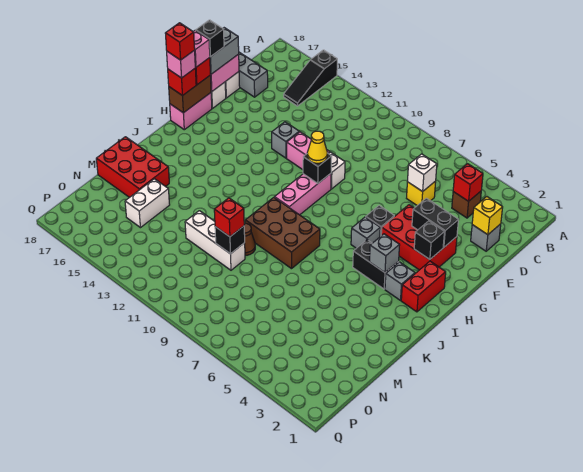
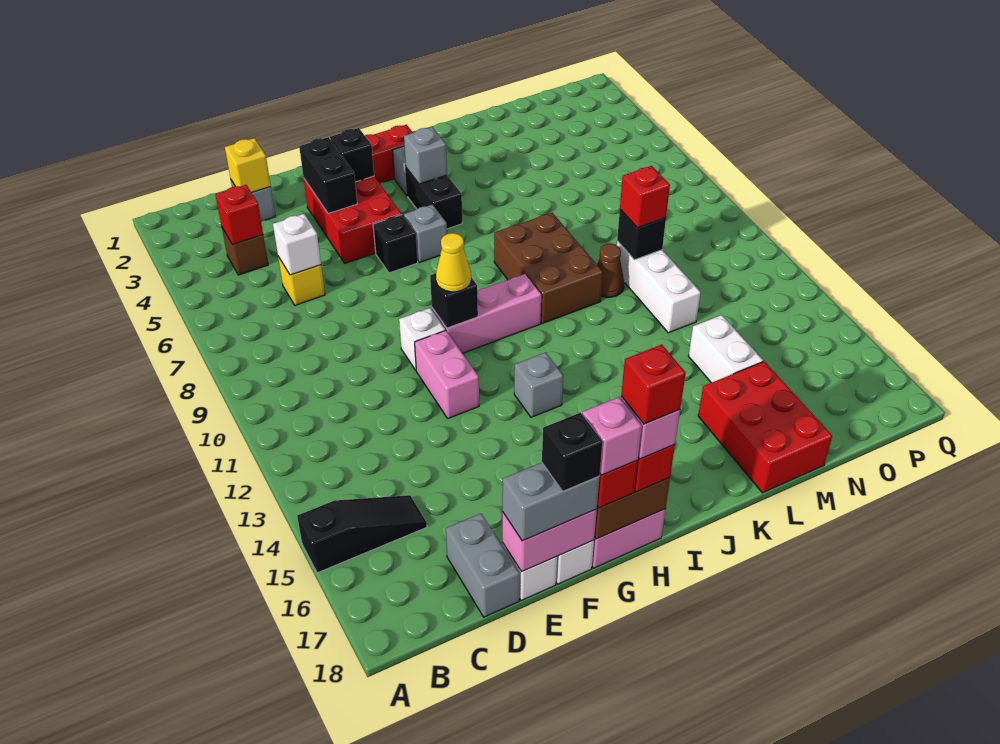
grey 1x1 brick [272,122,299,158] -> grey 1x1 brick moved to [514,352,563,417]
white 1x2 brick [125,179,170,228] -> white 1x2 brick turned to [689,315,763,383]

